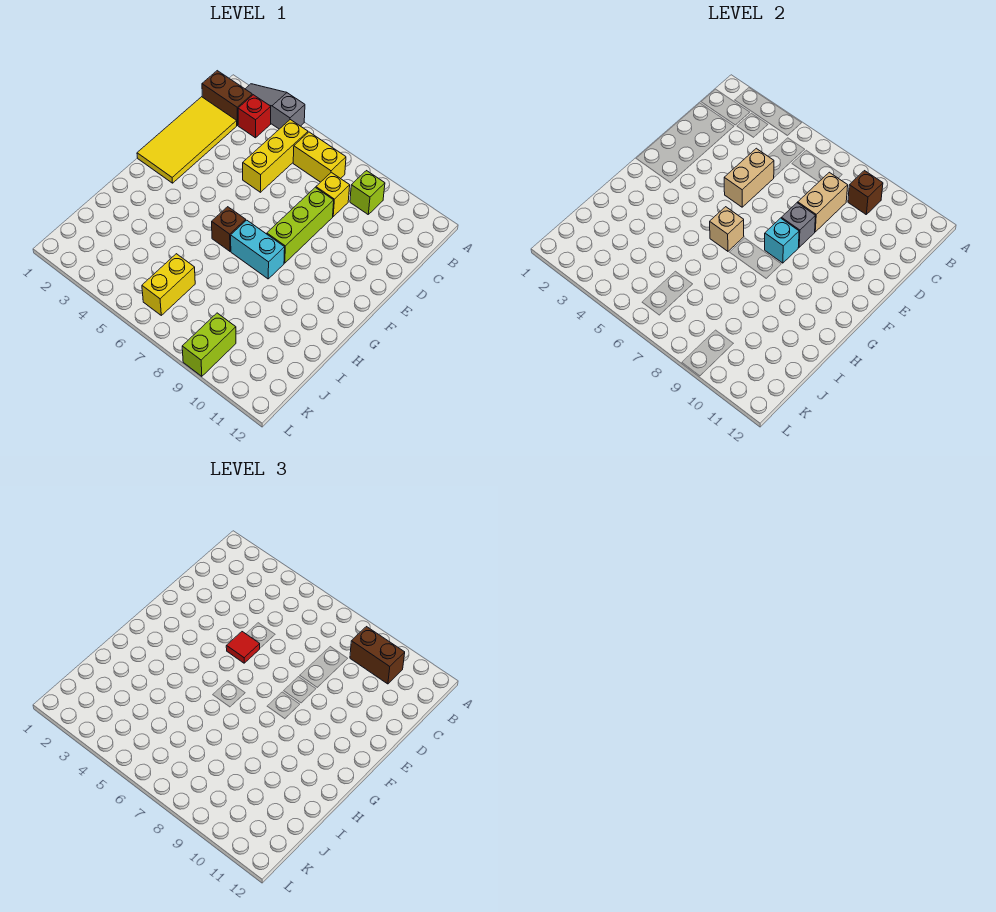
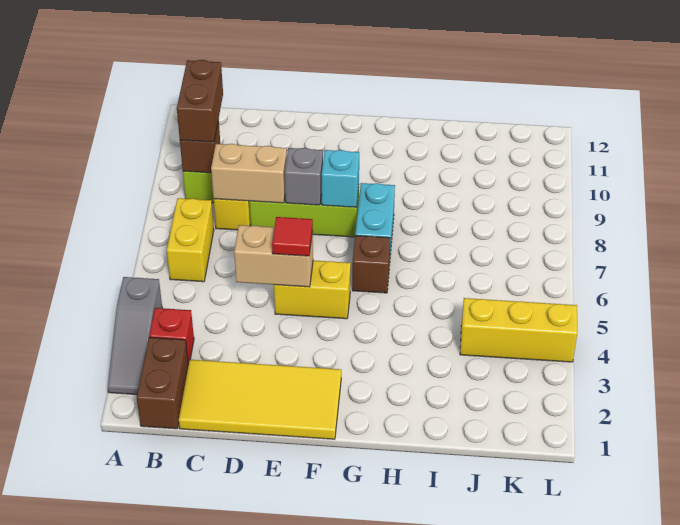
yellow 1x3 brick [243,120,308,192] -> yellow 1x3 brick moved to [460,298,577,362]
tan 1x1 brick [710,207,744,251] -> none
yellow 1x2 brick [142,254,195,315] -> yellow 1x2 brick moved to [274,260,351,319]
lime 1x2 brick [182,313,236,376] -> none

